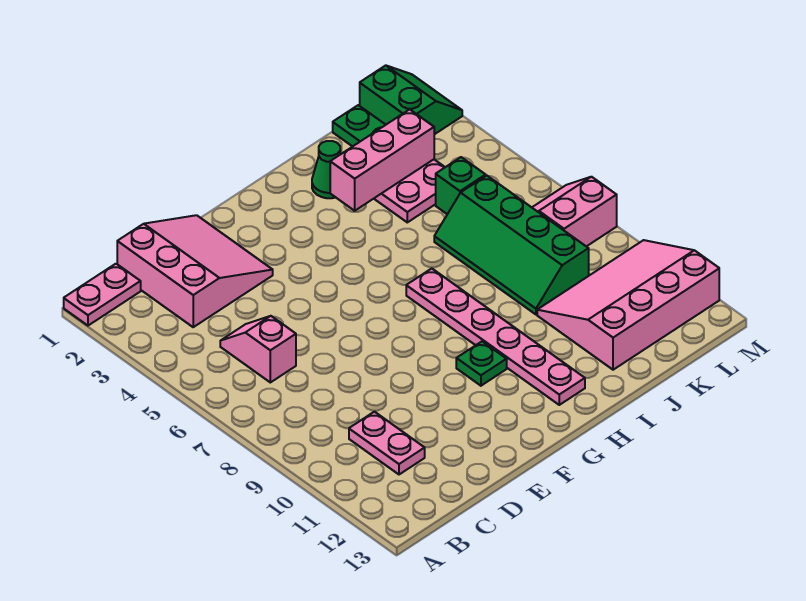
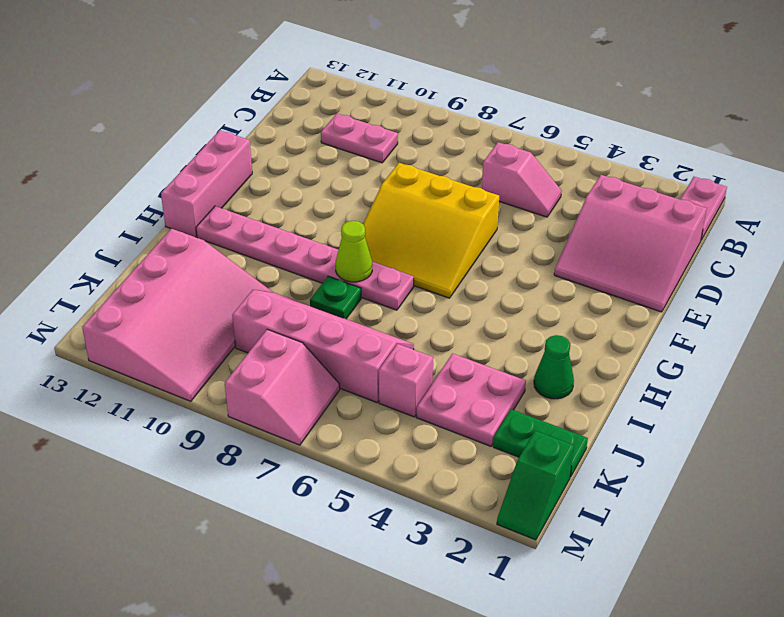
none -> yellow 3x3 slope [363,163,499,298]
green 1x1 plate [456,341,507,386] -> green 1x1 plate moved to [310,276,361,319]
none -> lime 1x1 cone [336,221,372,282]
pink 1x3 brick [330,109,434,211] -> pink 1x3 brick moved to [161,130,252,237]
green 2x4 slope [434,176,589,314] -> pink 2x4 slope [232,290,414,402]
green 1x1 brick [436,157,486,214] -> pink 1x1 brick [379,344,433,417]
green 2x2 slope [360,65,462,134] -> green 1x2 slope [497,431,574,540]

